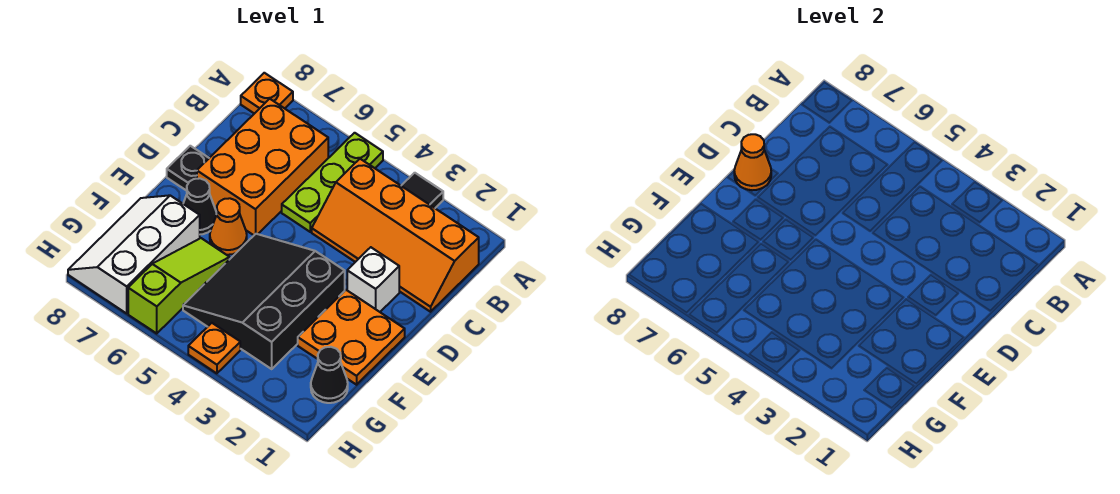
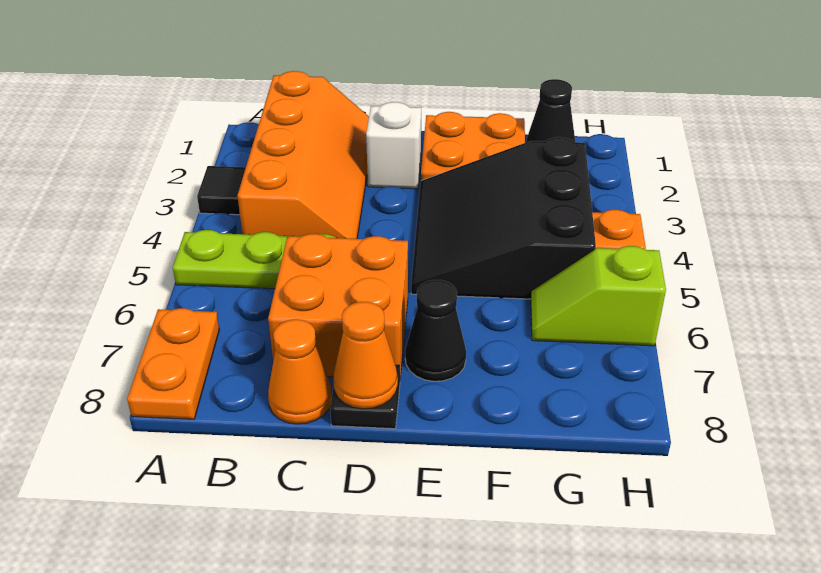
orange 1x1 plate [241,73,293,114] -> orange 1x2 plate [127,308,219,419]
orange 2x3 brick [197,99,328,235] -> orange 2x2 brick [268,234,408,377]
black 3x3 slope [183,234,345,369] -> black 3x3 slope turned to [411,137,596,299]
orange 1x1 cone [210,198,247,255] -> orange 1x1 cone moved to [268,319,332,424]
lime 1x3 slope [128,238,230,333] -> lime 1x2 slope [531,246,666,346]
white 2x3 slope [68,195,200,313] -> none

